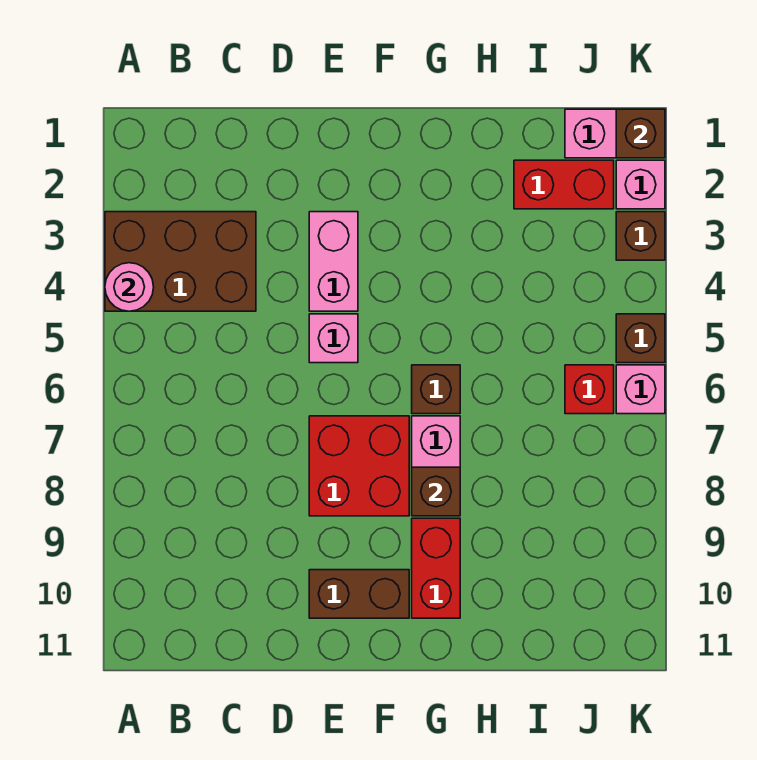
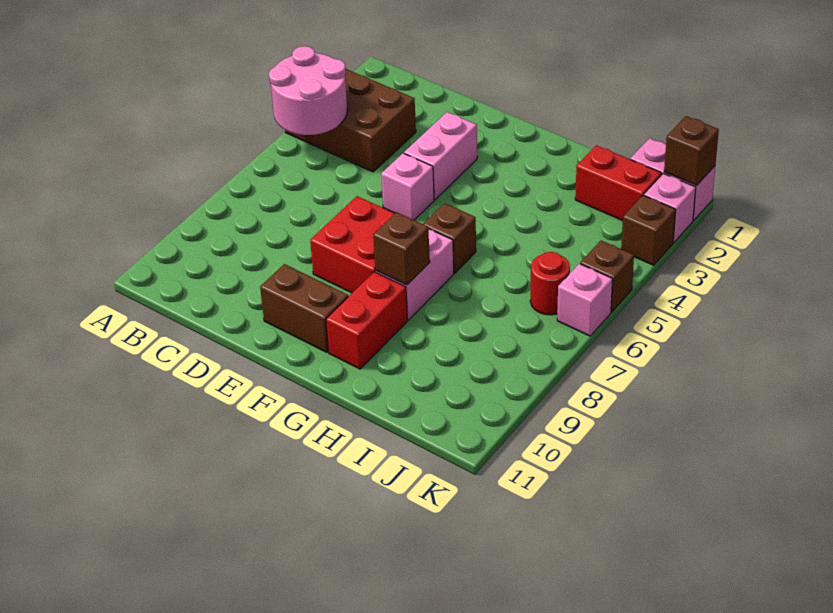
pink 1x1 round brick [105,263,154,311] -> pink 2x2 round brick [269,46,347,135]
red 1x1 brick [565,365,614,414] -> red 1x1 round brick [530,252,570,315]

